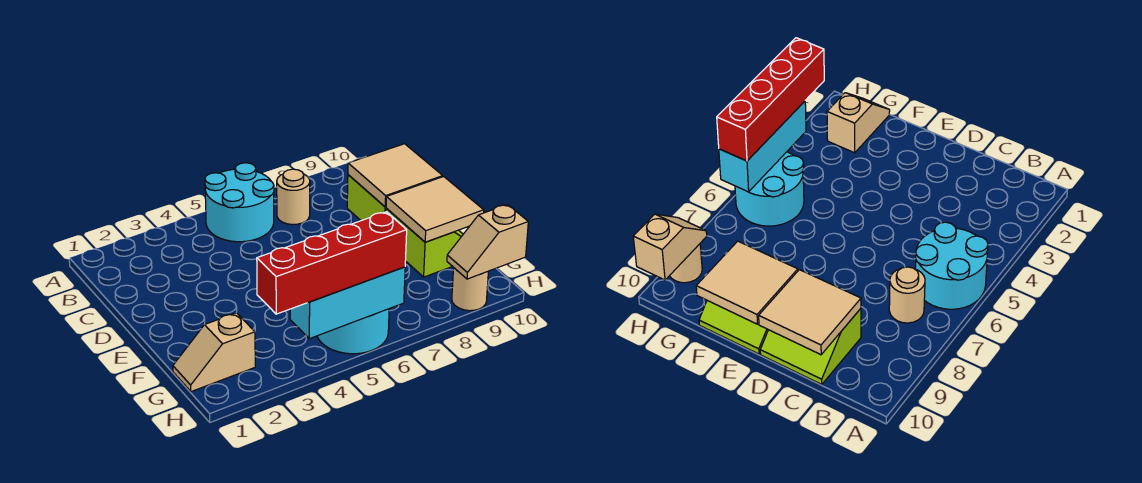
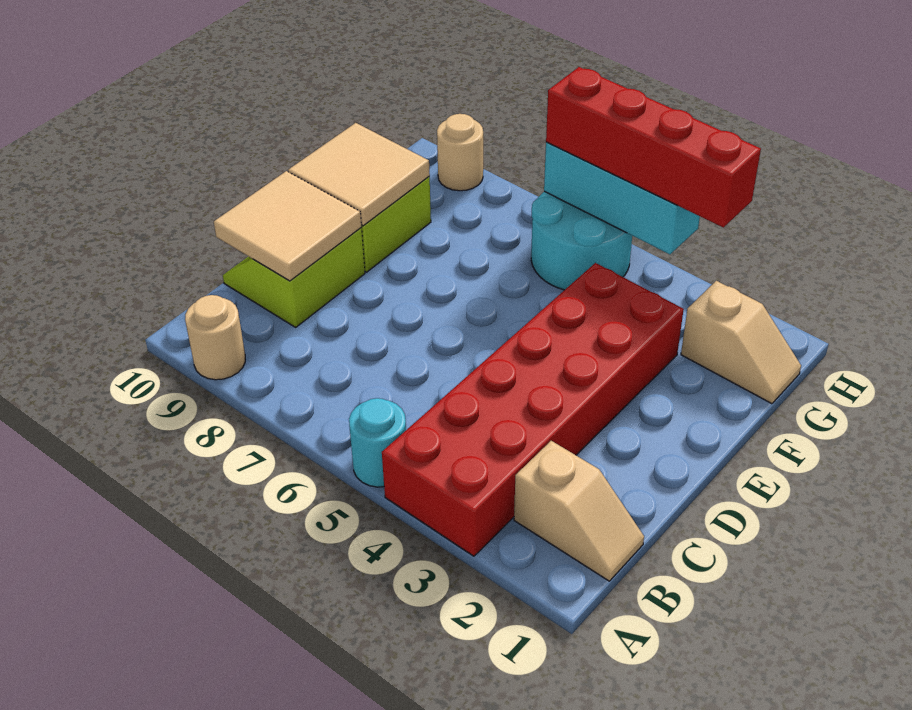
none -> red 2x6 brick [382,263,684,556]
cyan 2x2 round brick [205,163,274,242] -> cyan 1x1 round brick [349,398,406,487]
tan 1x1 round brick [277,169,310,225] -> tan 1x1 round brick moved to [185,295,245,380]
tan 1x2 slope [447,205,528,279] -> tan 1x2 slope moved to [514,441,644,581]

